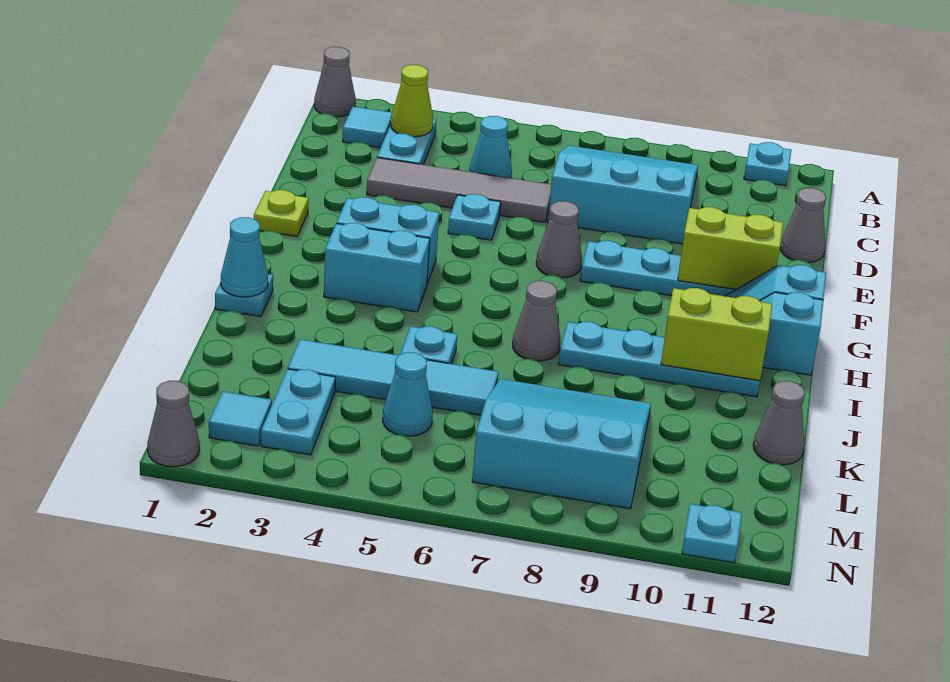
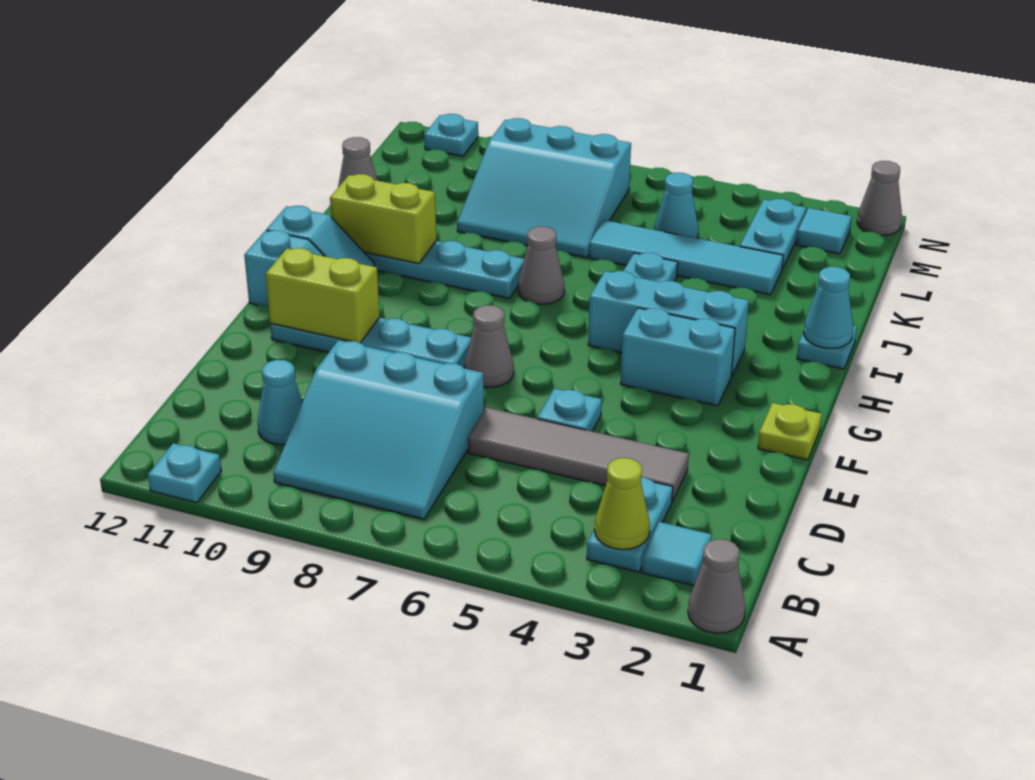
cyan 1x1 cone [469,116,512,178] -> cyan 1x1 cone moved to [258,360,303,445]
grey 1x1 cone [780,188,826,263] -> none
cyan 1x2 brick [324,223,430,312] -> cyan 1x3 brick [588,271,749,376]

